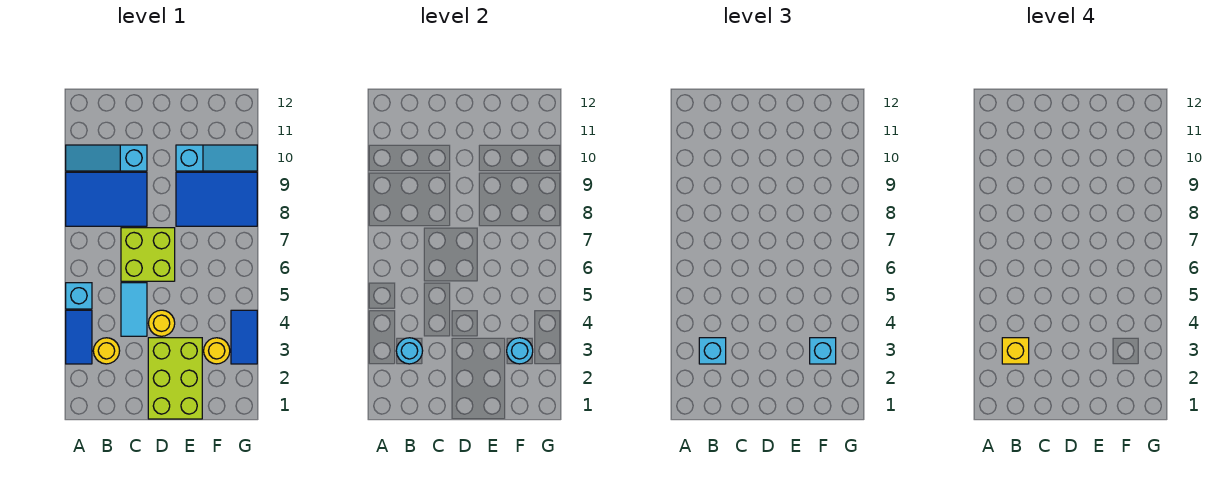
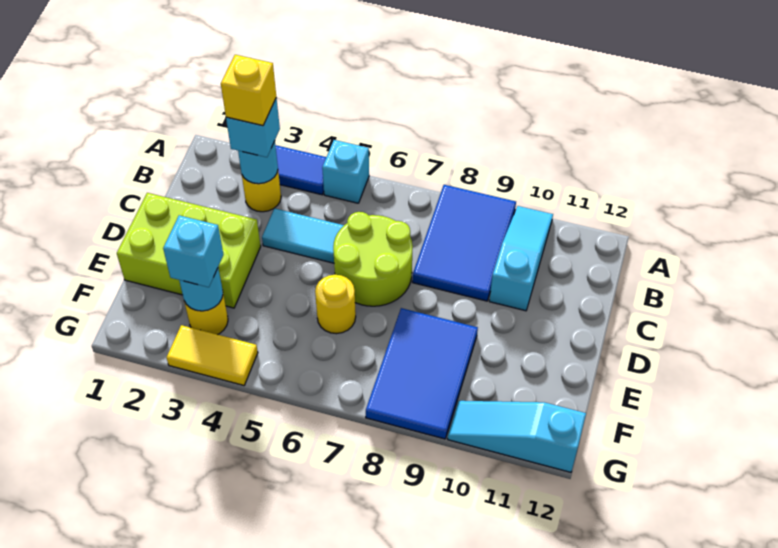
lime 2x2 brick [121,228,175,281] -> lime 2x2 round brick [333,212,413,306]
yellow 1x1 round brick [149,310,175,336] -> yellow 1x1 round brick moved to [315,275,356,334]
cyan 1x3 slope [176,145,257,171] -> cyan 1x3 slope turned to [448,401,586,472]
blue 1x2 tile [231,310,257,364] -> yellow 1x2 tile [167,325,258,385]

